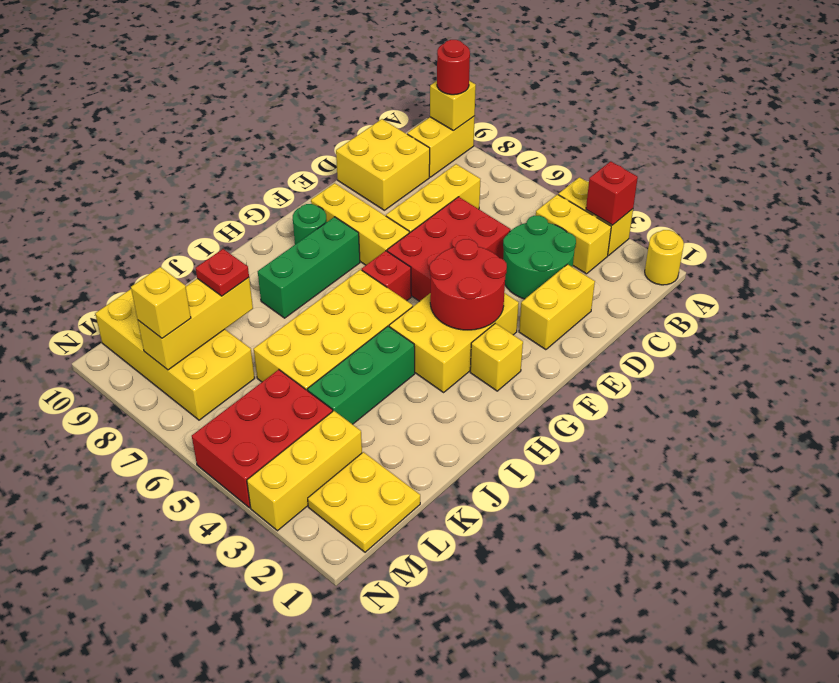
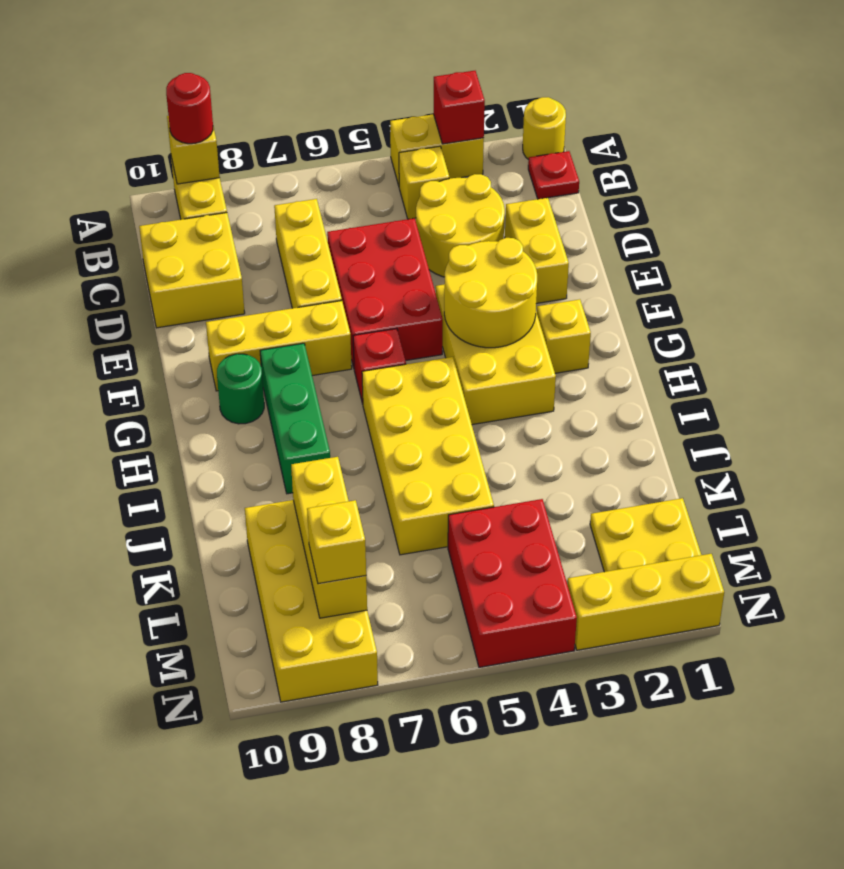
yellow 1x2 brick [536,194,611,274] -> yellow 1x1 brick [399,146,449,219]
green 2x2 round brick [503,216,576,299] -> yellow 2x2 round brick [416,174,505,277]
red 2x2 round brick [430,239,507,330] -> yellow 2x2 round brick [444,238,537,348]
green 1x3 brick [307,326,415,424] -> none
red 1x1 plate [196,249,249,296] -> red 1x1 plate moved to [528,151,579,199]
yellow 1x3 brick [247,411,362,531] -> yellow 1x3 brick turned to [567,554,724,650]
yellow 2x4 brick [95,289,255,420] -> yellow 2x4 brick turned to [245,500,378,702]

